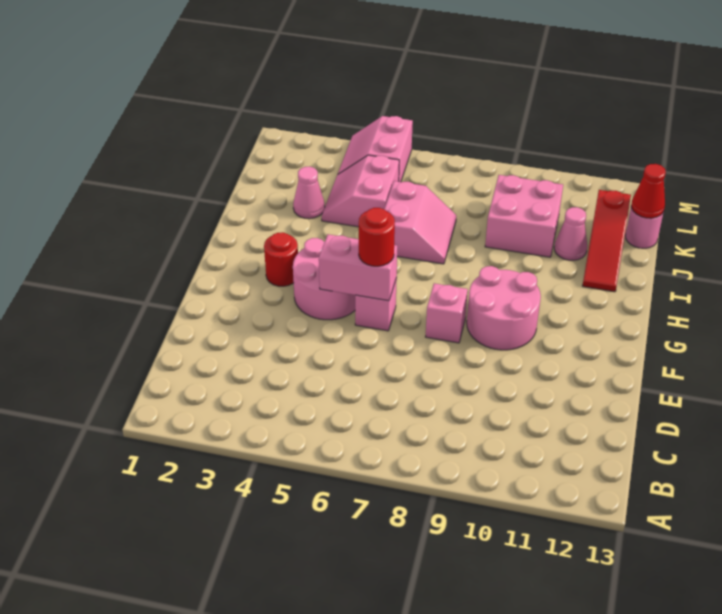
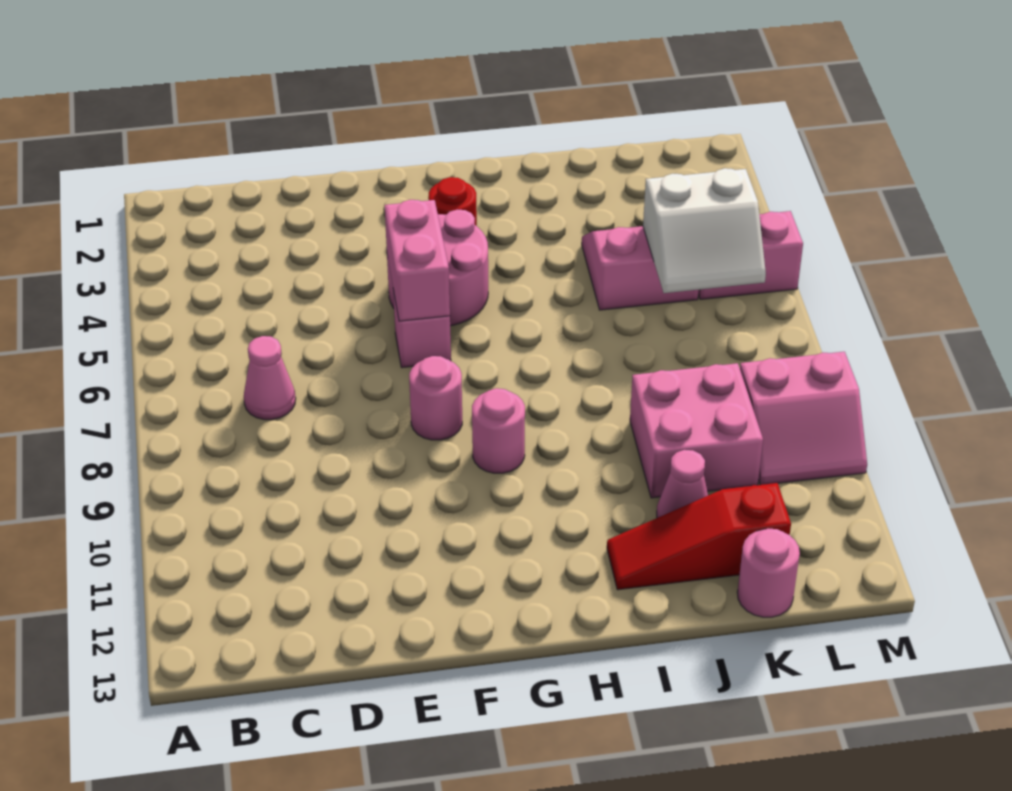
red 1x1 round brick [359,208,395,266] -> none
pink 1x1 brick [426,283,468,343] -> pink 1x1 round brick [409,356,462,440]
pink 2x2 round brick [467,266,541,350] -> pink 1x1 round brick [472,388,525,473]
pink 2x2 slope [384,181,456,264] -> pink 2x2 slope moved to [740,352,867,485]
pink 1x1 cone [293,167,325,219] -> pink 1x1 cone moved to [244,336,296,420]
none -> white 2x2 slope [643,168,766,293]
red 1x1 cone [631,164,666,218] -> none

